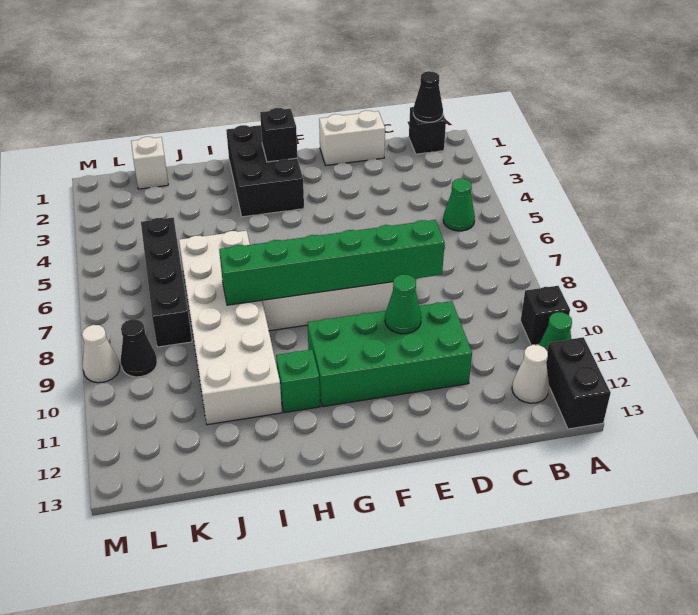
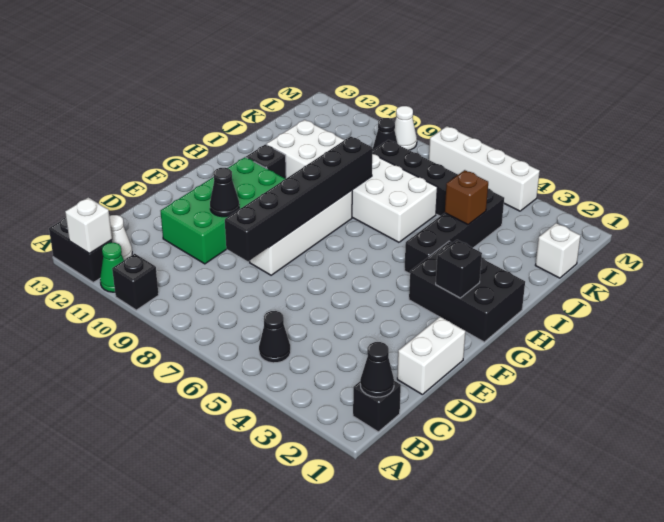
none -> white 1x1 brick [65,197,112,254]
green 1x1 cone [443,179,475,231] -> black 1x1 cone [259,311,291,363]
green 1x6 brick [219,220,445,305] -> black 1x6 brick [225,136,373,262]
green 1x1 cone [385,274,421,334] -> black 1x1 cone [210,168,239,217]
none -> black 1x4 brick [404,188,504,274]
green 1x1 brick [276,350,320,413] -> black 1x1 brick [246,144,286,179]
none -> brown 1x1 brick [445,170,488,225]
none -> white 1x4 brick [429,126,540,211]

